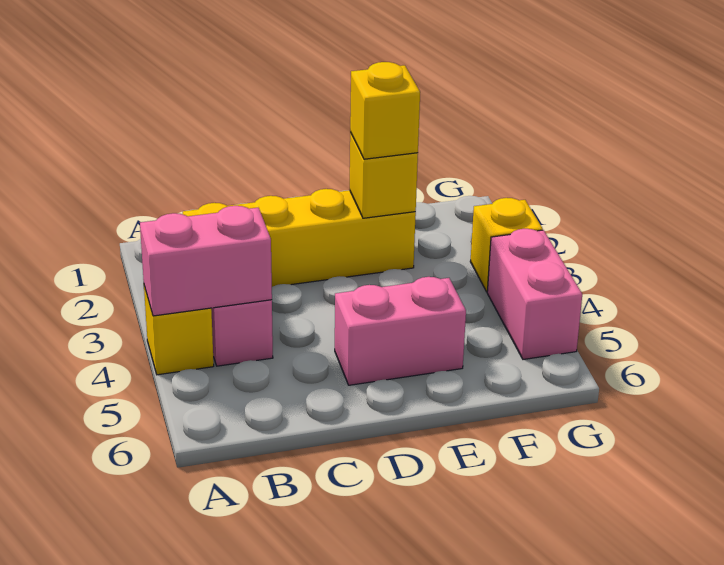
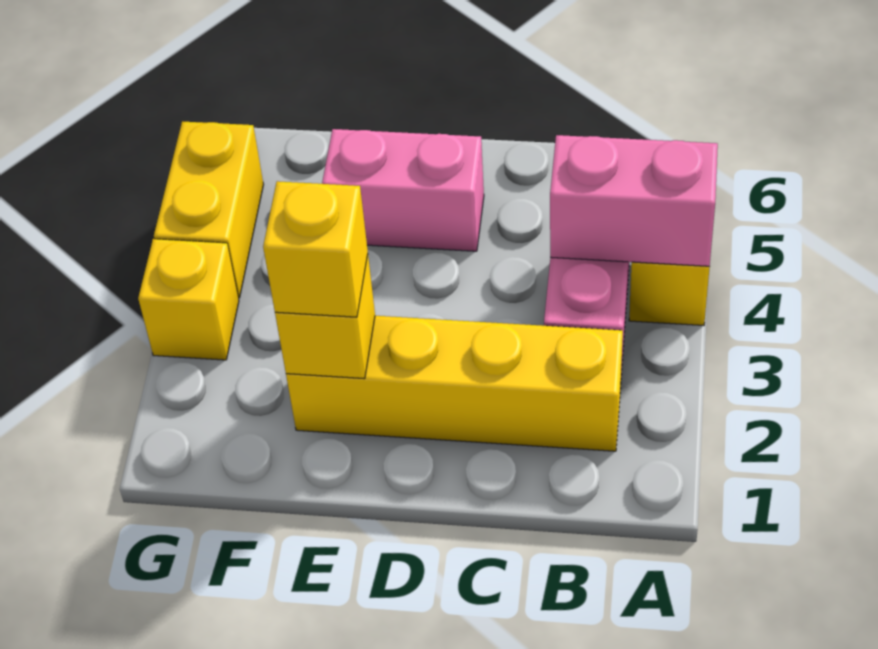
pink 1x2 brick [487,229,582,359] -> yellow 1x2 brick [154,121,264,298]

